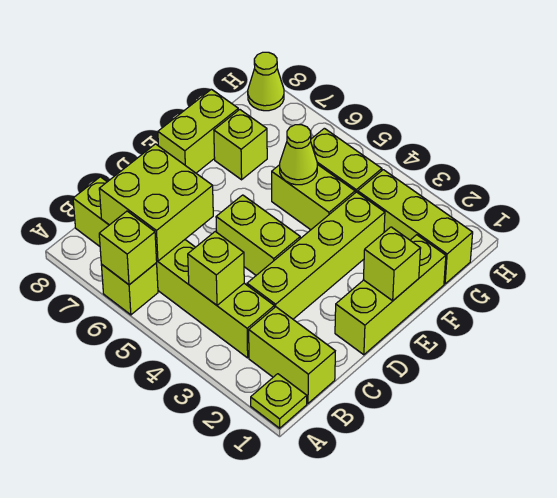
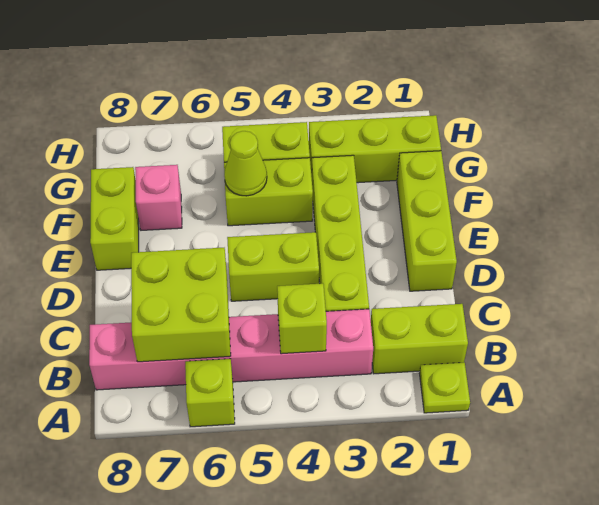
lime 1x1 brick [99,211,157,285] -> none
lime 1x6 brick [73,177,274,358] -> pink 1x6 brick [89,309,373,390]
lime 1x1 brick [363,227,421,301] -> none
lime 1x1 brick [214,110,267,180] -> pink 1x1 brick [135,165,182,230]
lime 1x1 cone [248,52,284,111] -> none

